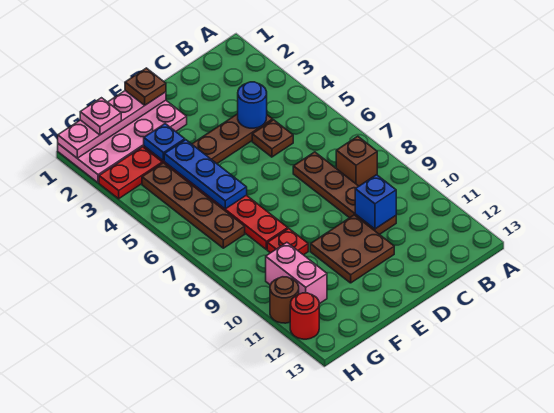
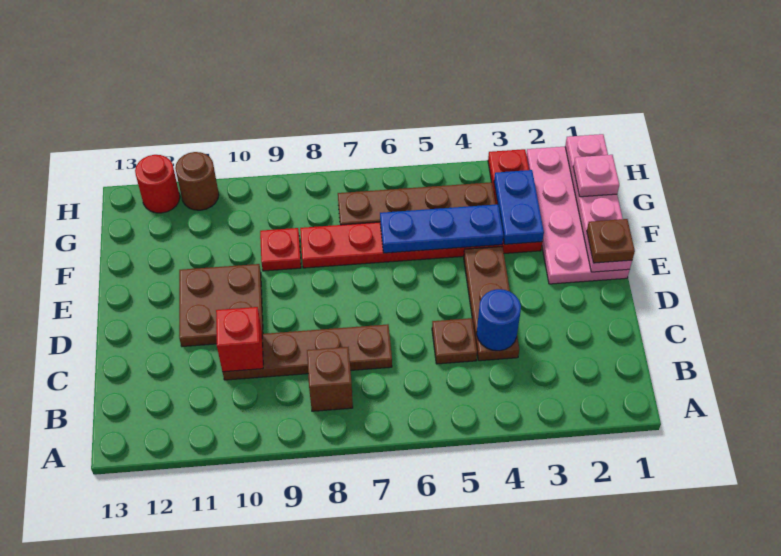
blue 1x1 brick [355,175,396,229] -> red 1x1 brick [216,307,263,372]
blue 1x1 plate [144,124,185,161] -> blue 1x2 plate [494,170,544,244]
pink 1x2 brick [266,242,327,304] -> none

